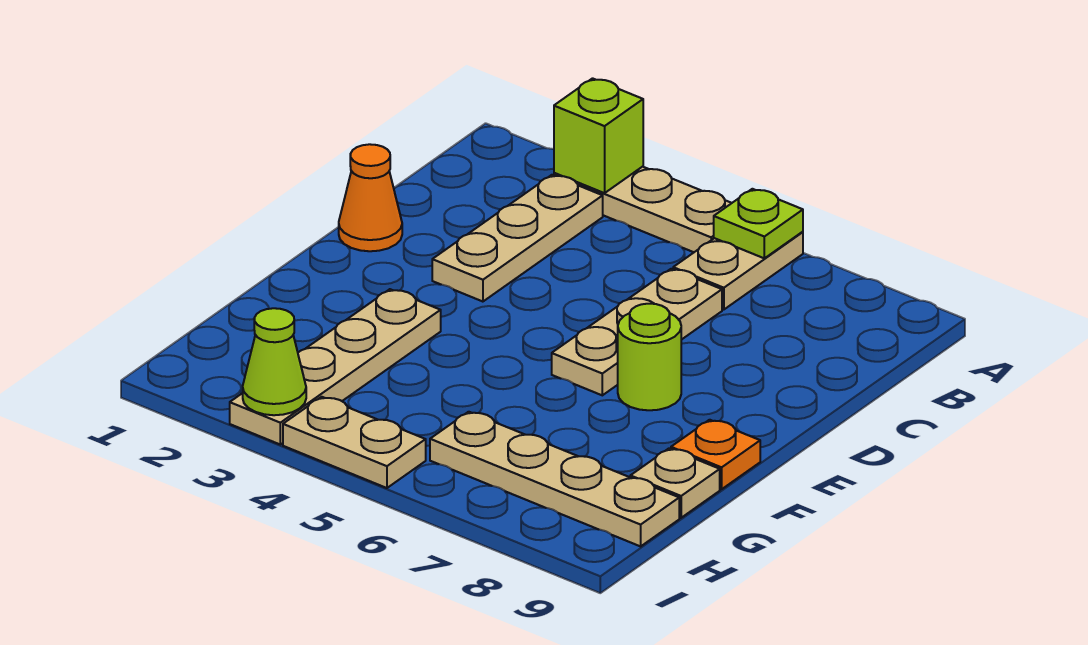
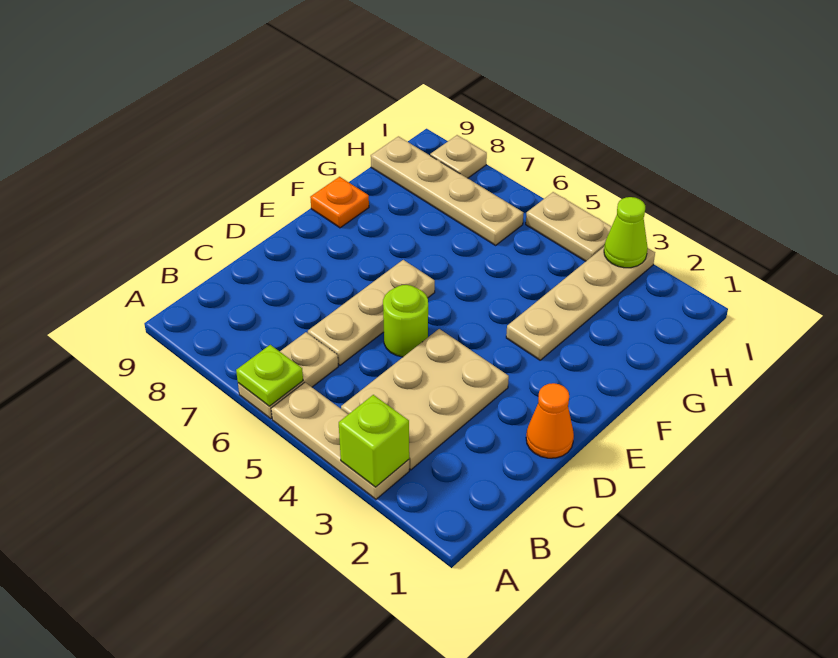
tan 1x3 plate [432,175,603,302] -> tan 2x3 plate [341,329,509,470]
lime 1x1 round brick [618,304,681,410] -> lime 1x1 round brick moved to [383,285,428,357]
tan 1x1 plate [630,448,720,518] -> tan 1x1 plate moved to [430,135,487,178]

